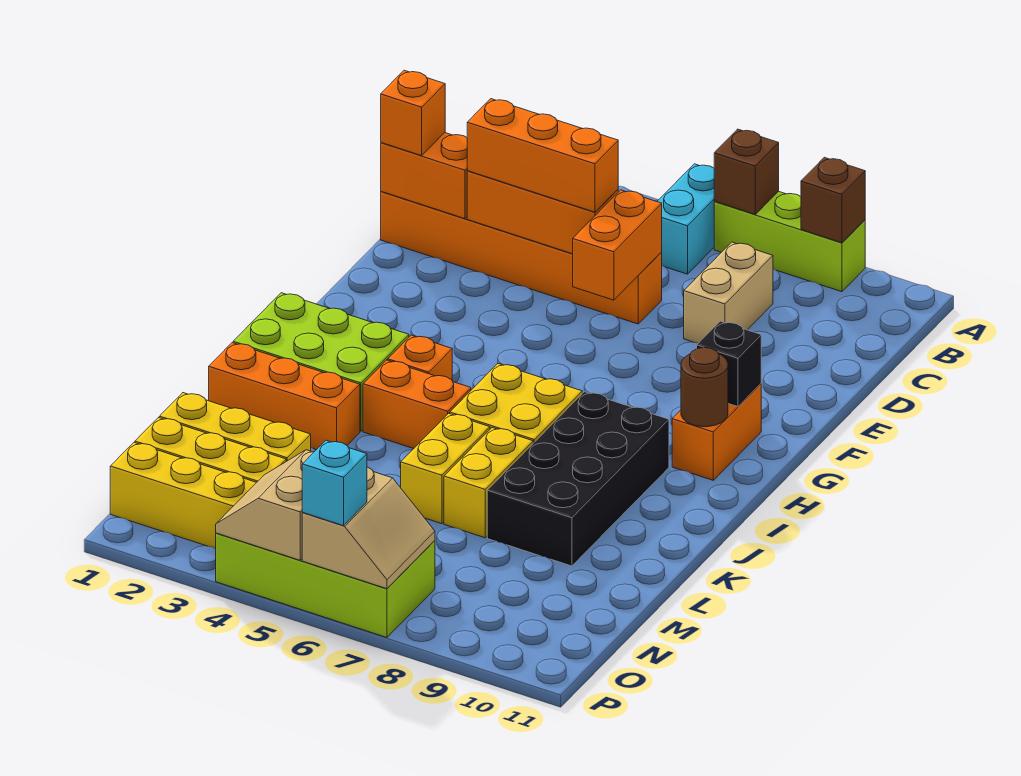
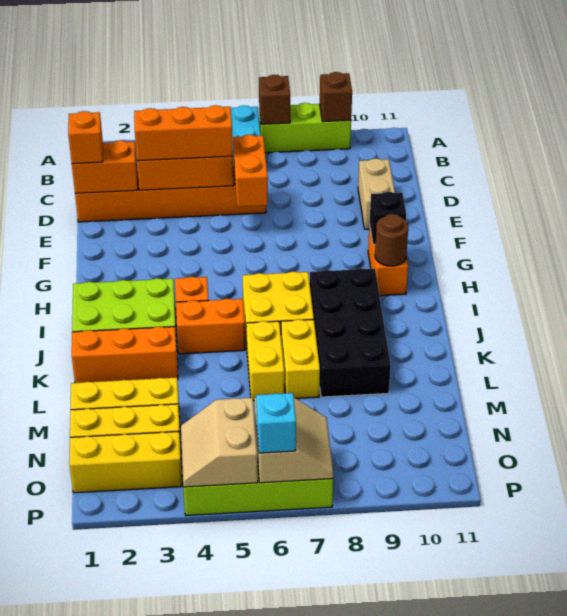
tan 1x2 brick [684,242,773,343] -> tan 1x2 brick moved to [358,158,395,229]

